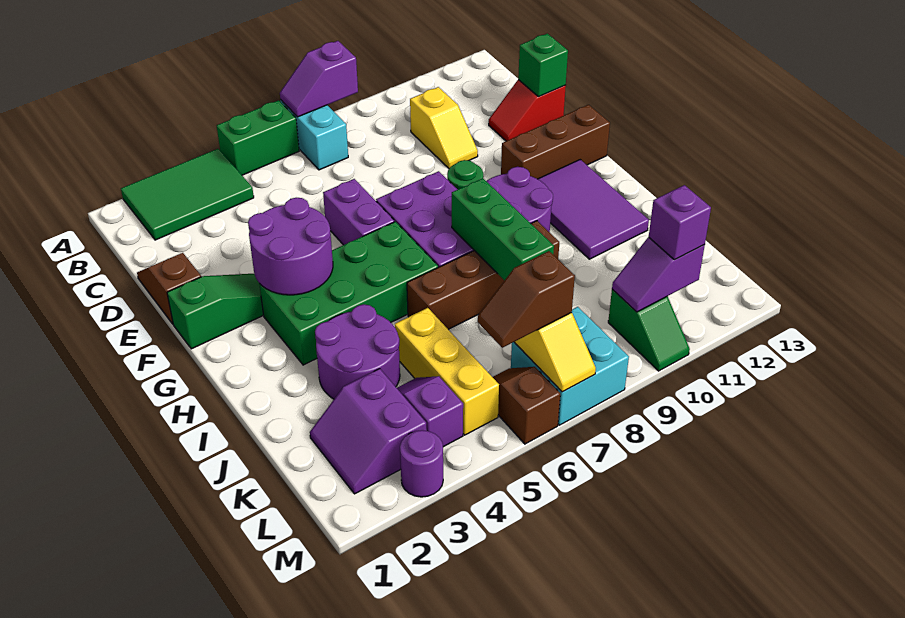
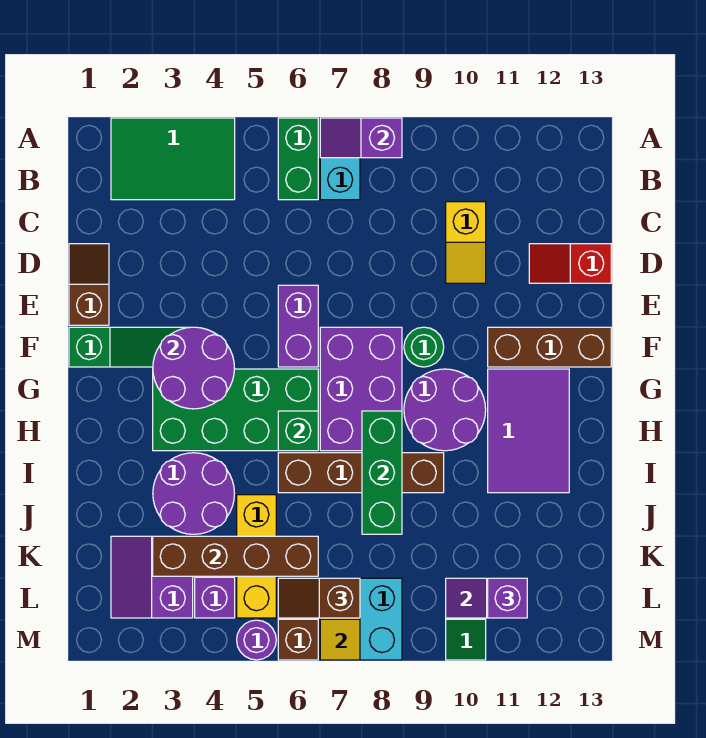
green 1x2 brick [217,100,299,175] -> green 1x2 brick turned to [278,118,318,200]
green 1x1 brick [518,34,568,97] -> green 1x1 brick moved to [278,411,318,451]
none -> brown 1x4 brick [153,536,318,576]
purple 1x1 round brick [400,430,443,497] -> purple 1x1 round brick moved to [237,620,276,660]

